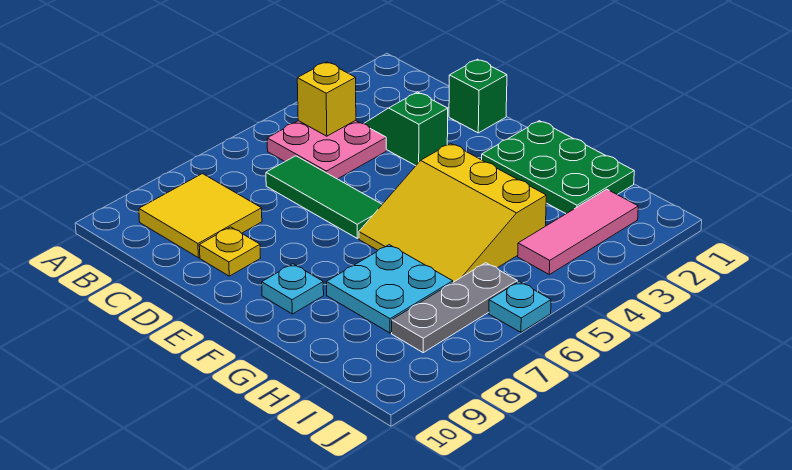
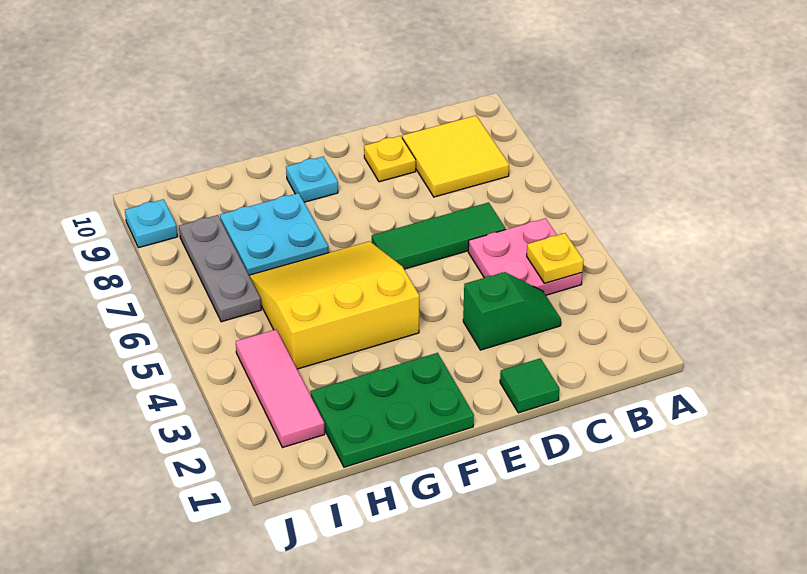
yellow 1x1 brick [297,62,356,136] -> yellow 1x1 plate [527,233,584,283]
green 1x1 brick [449,59,507,133] -> green 1x1 tile [500,358,559,413]
cyan 1x1 plate [489,282,551,332] -> cyan 1x1 plate moved to [125,199,178,248]

